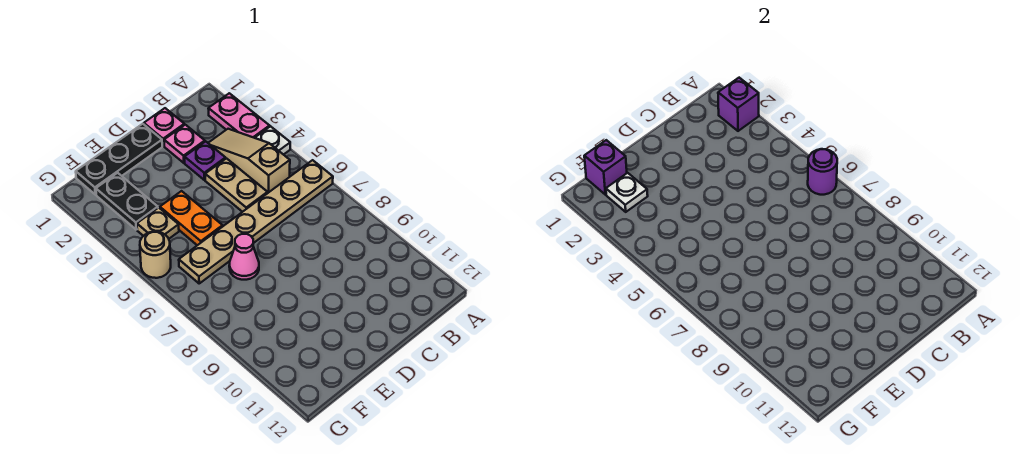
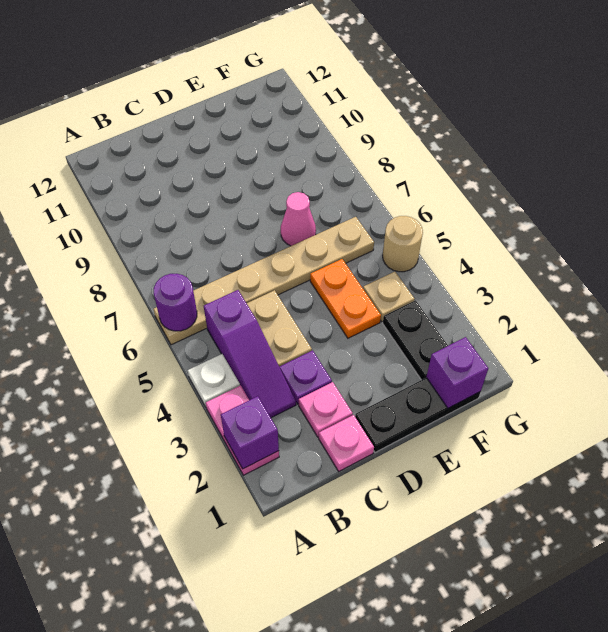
tan 1x3 slope [209,129,290,193] -> purple 1x3 slope [204,290,296,418]
white 1x1 plate [606,173,648,212] -> none

